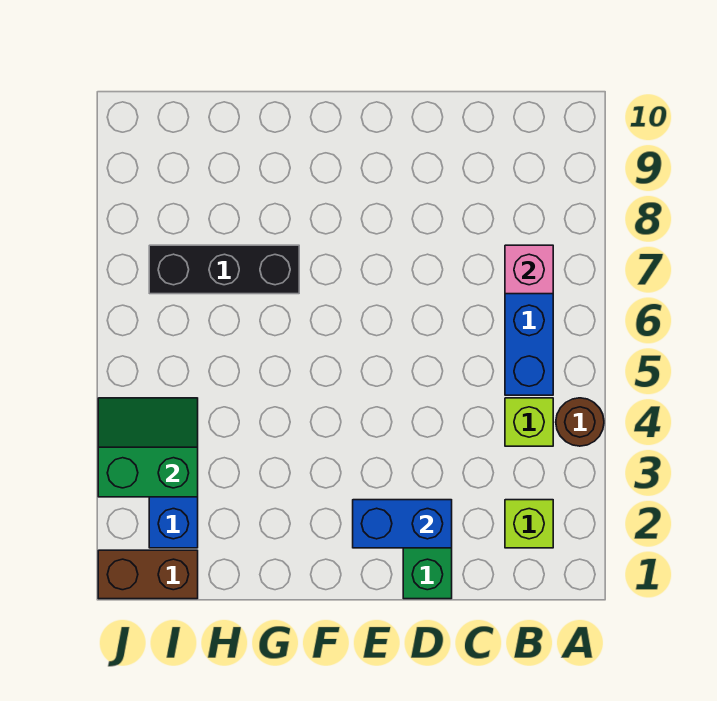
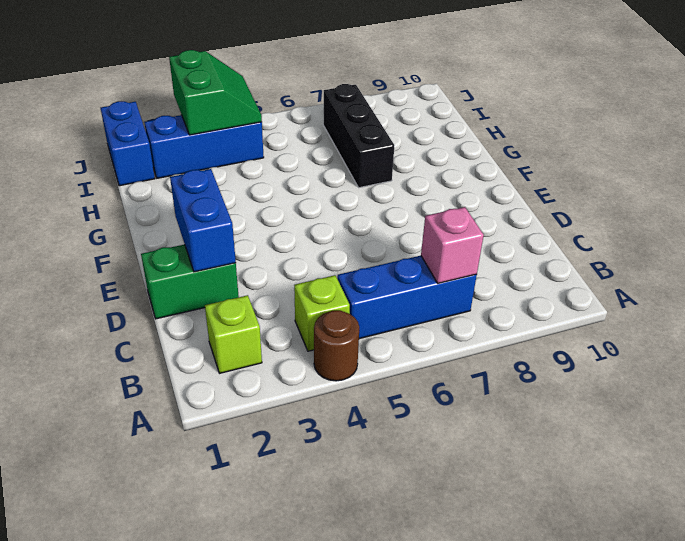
brown 1x2 brick [98,550,198,599] -> blue 1x2 brick [101,101,155,186]

